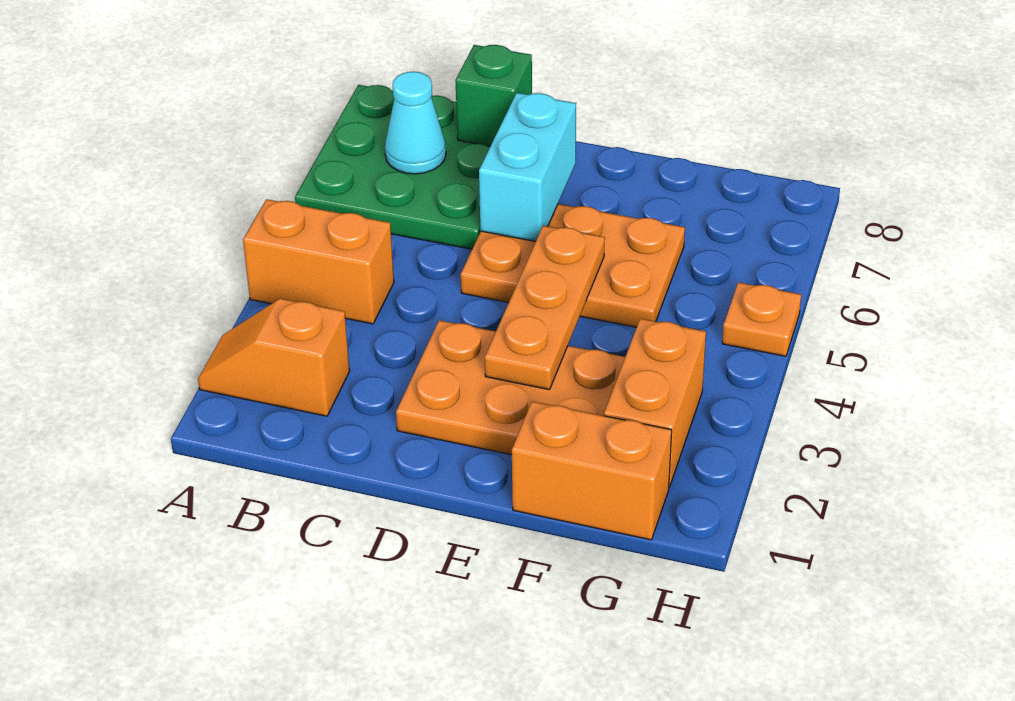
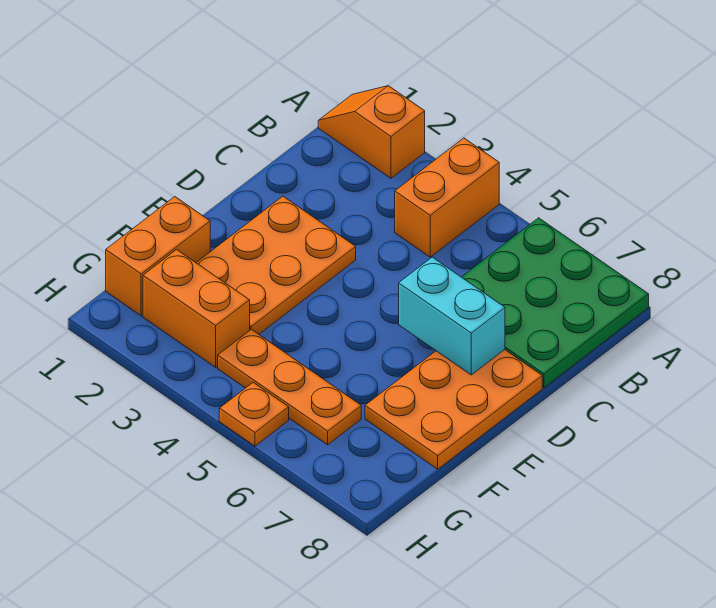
orange 1x2 slope [198,298,350,416] -> orange 1x2 slope turned to [318,86,425,178]
cyan 1x1 cone [385,72,446,174] -> none
green 1x1 brick [455,45,532,146] -> none
orange 2x3 plate [461,204,685,327] -> orange 2x3 plate moved to [365,350,542,469]
orange 1x3 plate [485,226,605,390] -> orange 1x3 plate moved to [218,329,361,445]

